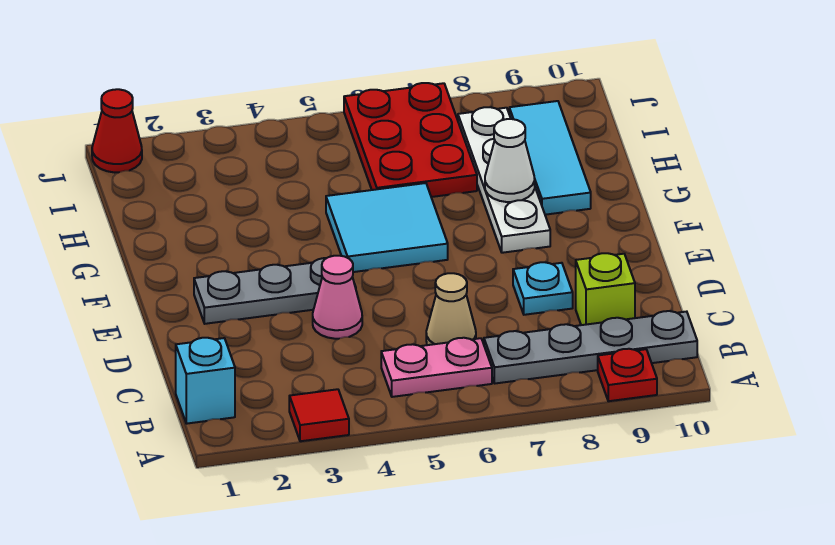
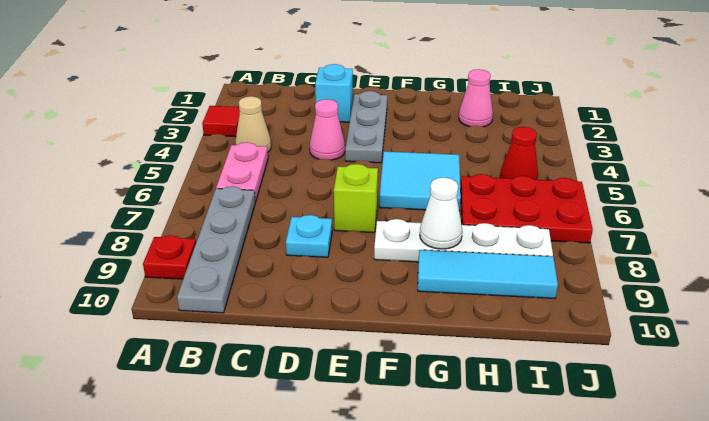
cyan 1x1 brick [176,338,235,424] -> cyan 1x1 brick moved to [315,64,353,122]
tan 1x1 cone [426,273,476,345] -> tan 1x1 cone moved to [235,96,271,152]
lime 1x1 brick [576,253,635,325] -> lime 1x1 brick moved to [334,164,378,233]
none -> pink 1x1 cone [459,69,493,127]
red 1x1 cone [92,89,142,172] -> red 1x1 cone moved to [500,127,538,180]

